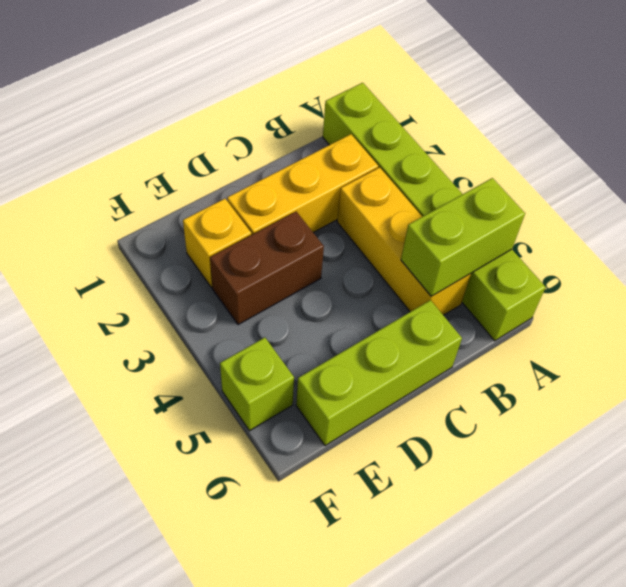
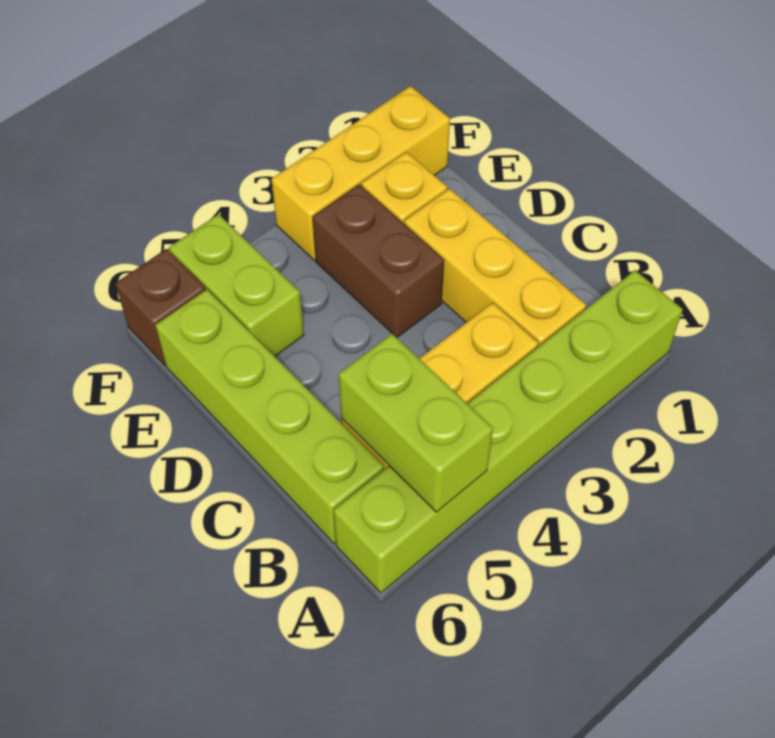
lime 1x3 brick [296,300,462,446] -> lime 1x4 brick [155,289,384,544]
none -> yellow 1x3 brick [271,86,450,260]
lime 1x1 brick [220,338,294,431] -> lime 1x2 brick [169,214,304,356]
none -> brown 1x1 brick [115,249,205,365]

